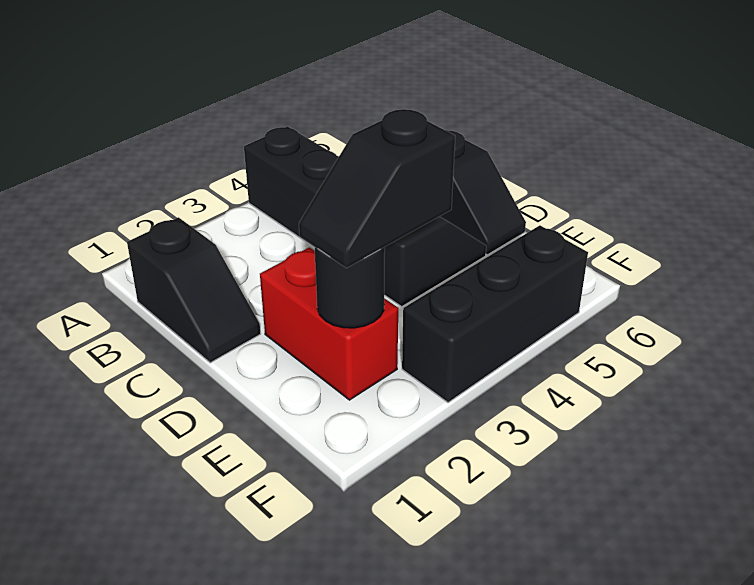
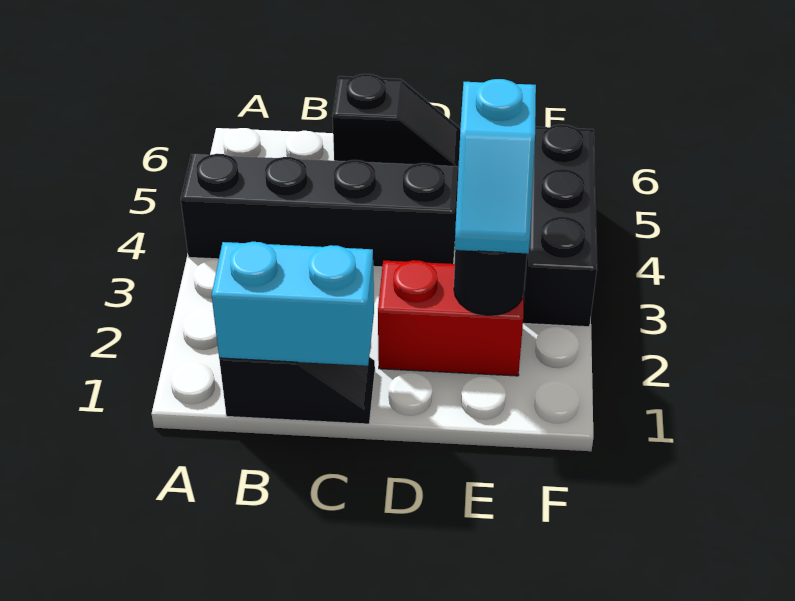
none -> cyan 1x2 brick [212,242,374,366]
black 1x2 slope [299,109,455,268] -> cyan 1x2 slope [455,79,536,253]

